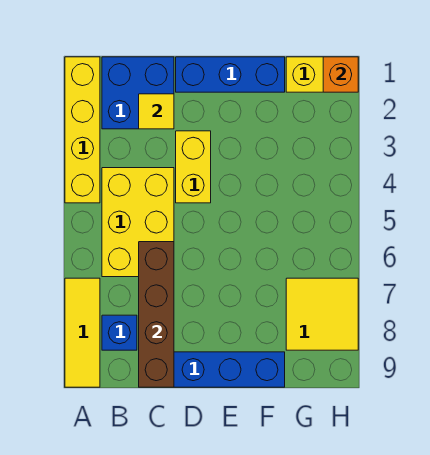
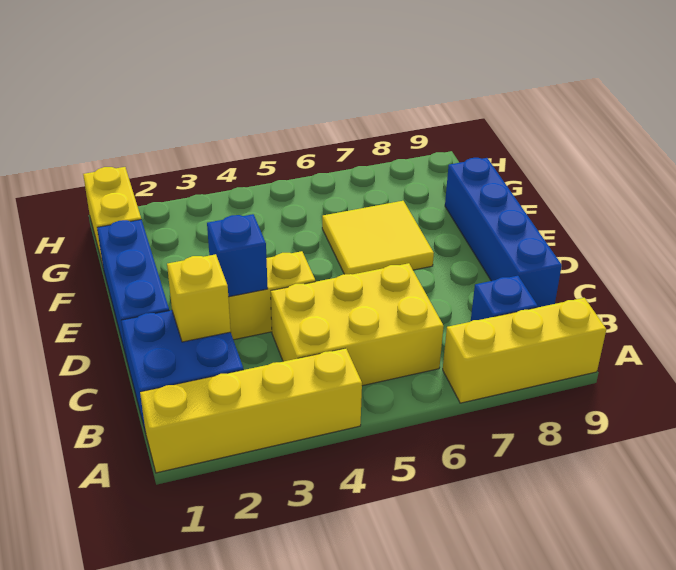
yellow 1x3 tile [65,278,100,387] -> yellow 1x3 brick [443,298,606,403]
yellow 1x1 tile [139,94,174,129] -> yellow 1x1 brick [167,254,231,342]
brown 1x4 brick [139,242,174,387] -> none
none -> blue 1x1 brick [207,214,268,297]
yellow 2x2 tile [286,278,358,350] -> yellow 2x2 tile moved to [322,201,434,274]
orange 1x1 brick [323,57,358,92] -> none

